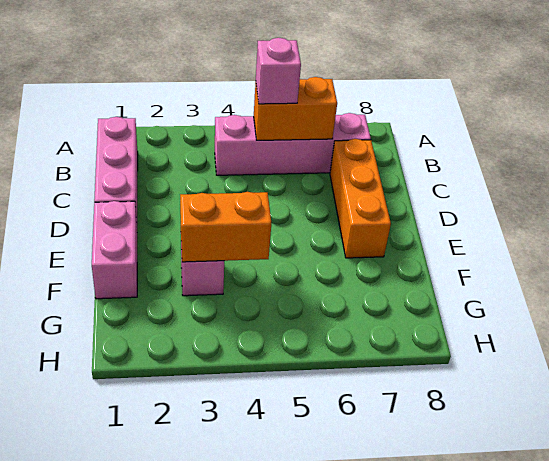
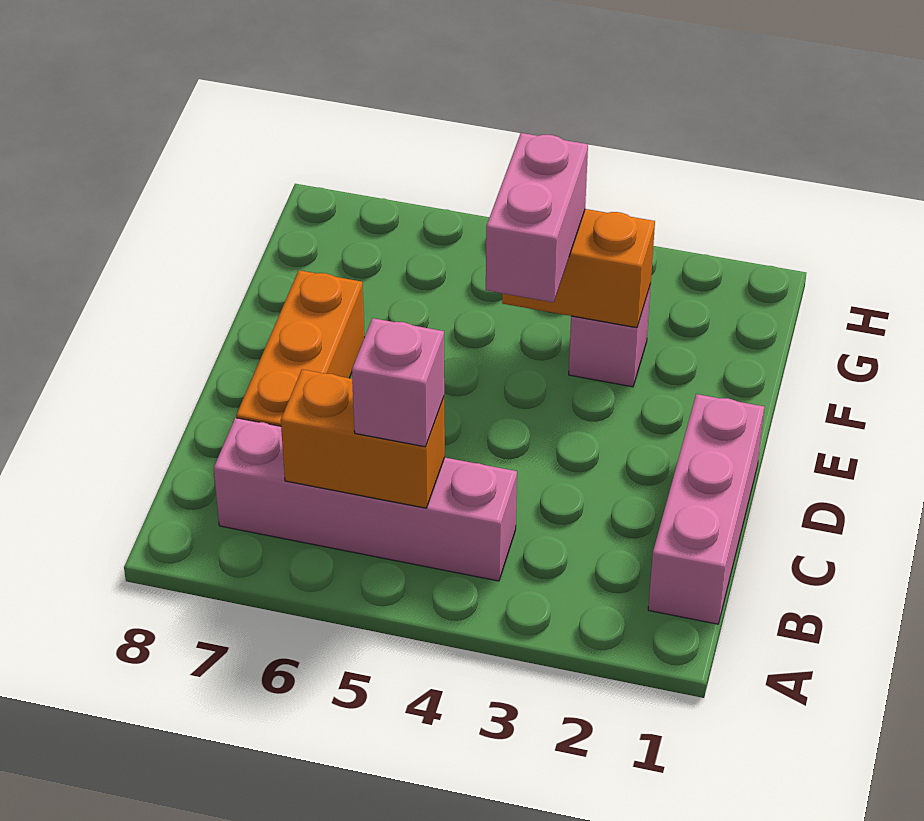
pink 1x2 brick [92,201,137,299] -> pink 1x2 brick moved to [486,133,588,303]

